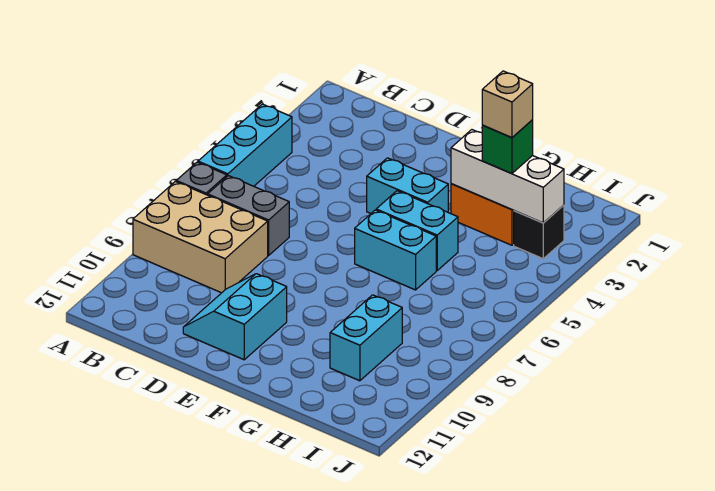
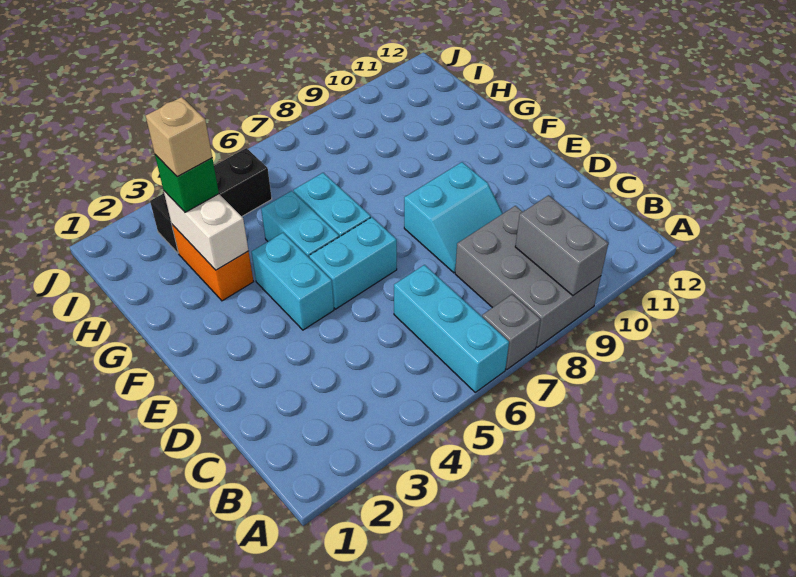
cyan 1x3 brick [198,104,292,186] -> cyan 1x3 brick turned to [394,265,509,392]
tan 2x3 brick [133,182,268,293] -> grey 2x3 brick [455,206,601,347]
grey 1x2 brick [208,176,289,255] -> grey 1x2 brick moved to [515,195,608,296]
cyan 2x2 slope [183,274,287,360] -> cyan 2x2 slope moved to [404,162,503,273]
white 1x3 brick [451,130,564,223] -> white 1x2 brick [164,191,248,270]
cyan 1x2 brick [330,295,402,381] -> cyan 1x2 brick moved to [309,217,397,309]
black 1x1 brick [514,205,564,259] -> black 1x3 brick [150,148,272,253]

